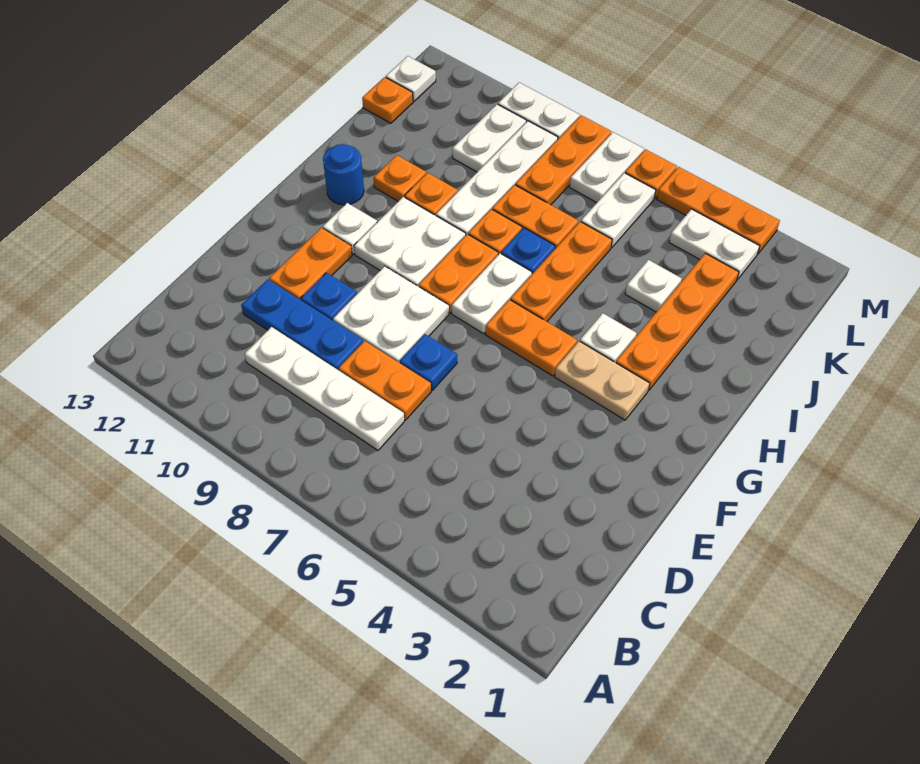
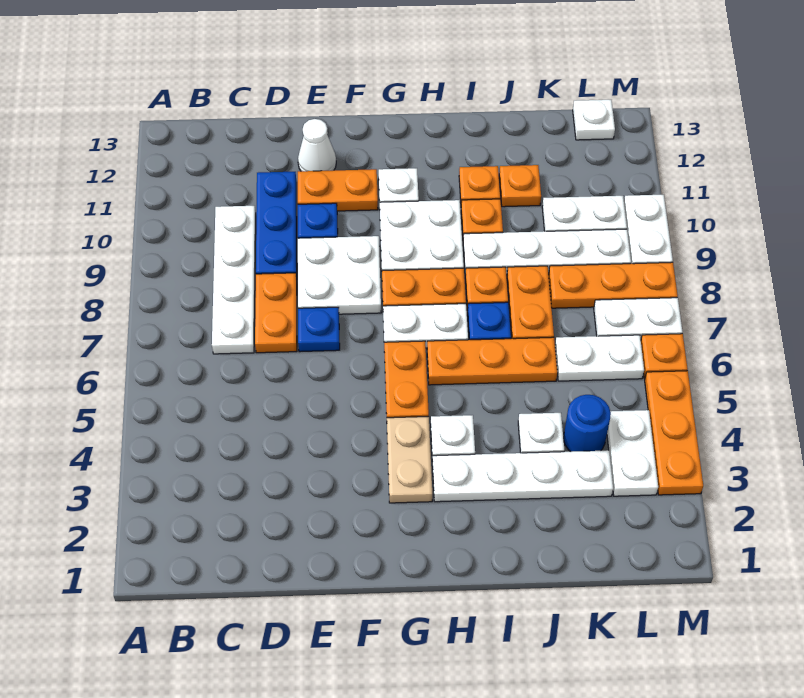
none -> white 1x1 cone [298,119,336,171]
orange 1x4 plate [616,253,739,391] -> white 1x4 plate [432,450,613,502]
blue 1x1 round brick [323,144,364,205] -> blue 1x1 round brick moved to [564,395,611,452]
orange 1x1 plate [362,77,413,123] -> orange 1x1 plate moved to [499,165,541,207]

